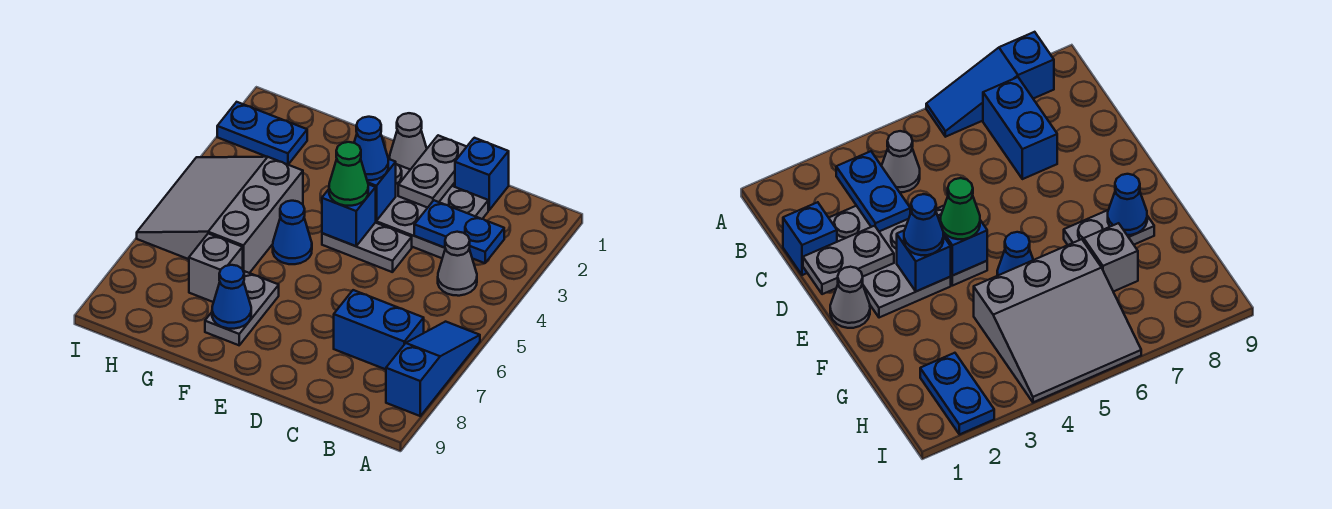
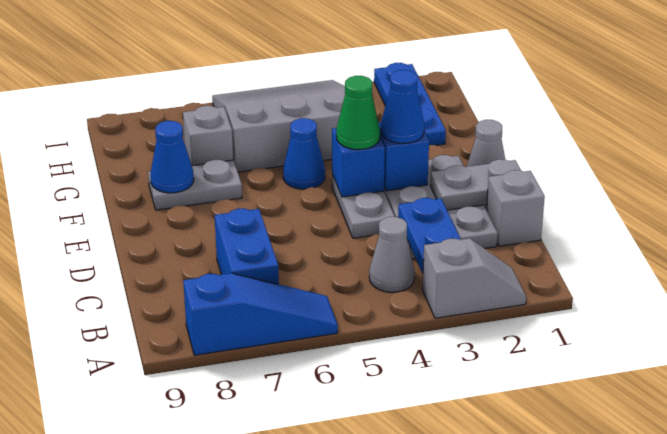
none -> grey 1x2 slope [422,238,526,318]
blue 1x1 brick [455,138,509,210] -> grey 1x1 brick [487,170,545,246]
blue 1x2 plate [217,102,307,165] -> blue 1x3 plate [374,63,446,145]

